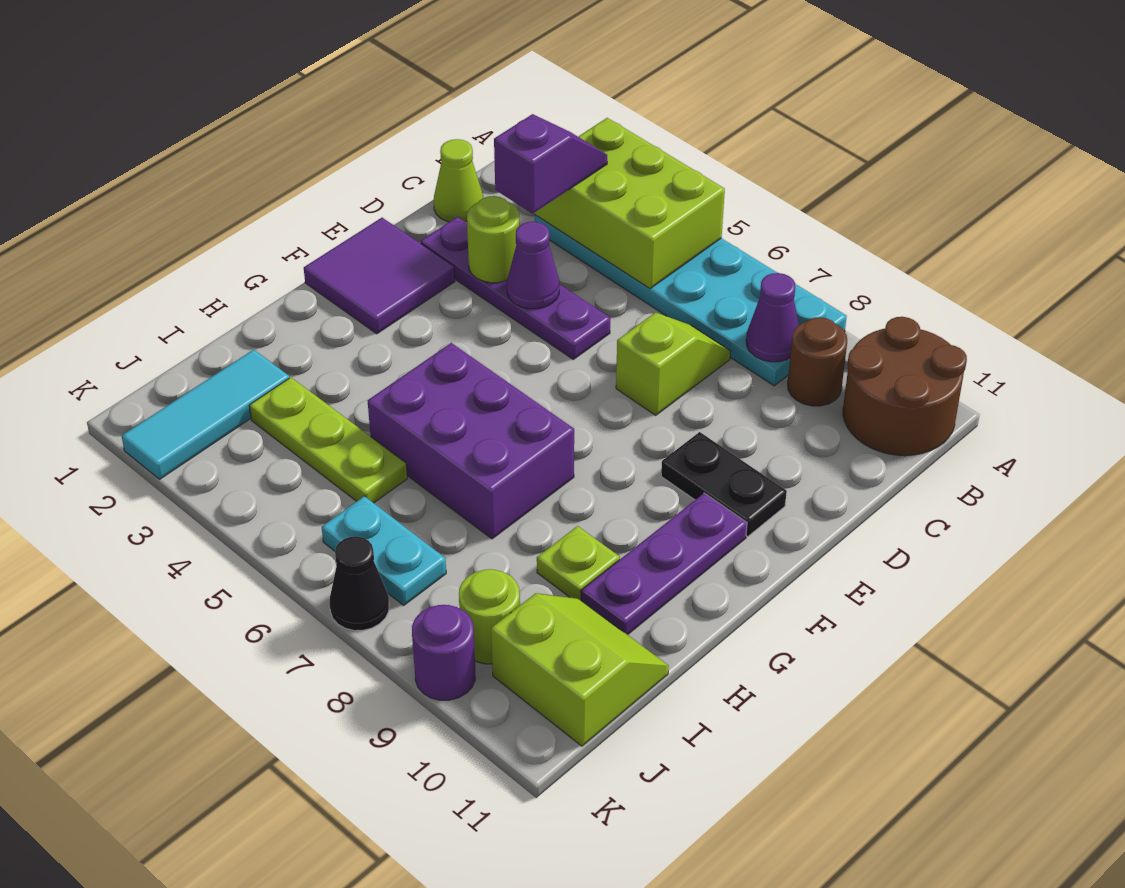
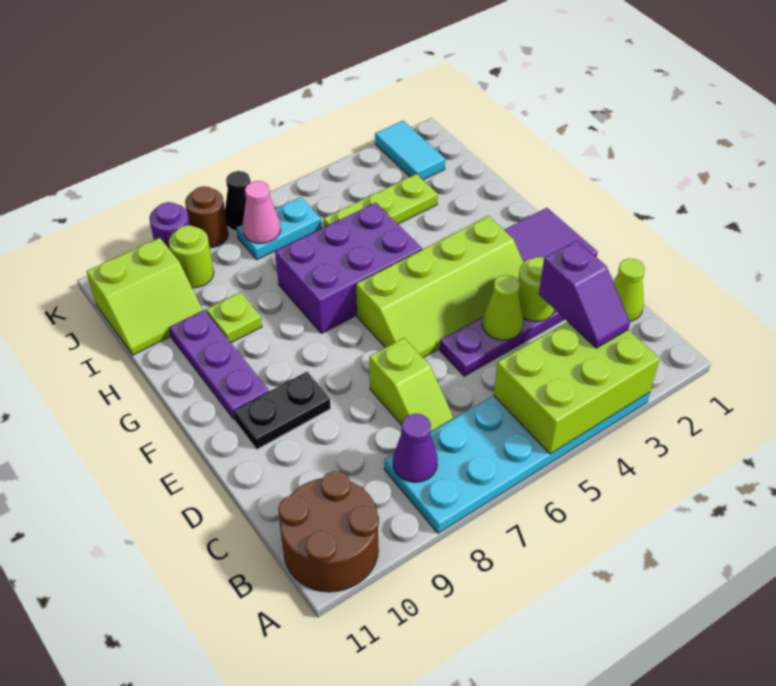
brown 1x1 round brick [788,317,847,406] -> brown 1x1 round brick moved to [185,186,228,248]
purple 1x1 cone [507,222,559,309] -> lime 1x1 cone [482,275,523,340]
none -> lime 2x4 slope [356,216,524,358]
cyan 1x3 tile [122,350,289,479] -> cyan 1x2 tile [375,121,445,180]
none -> pink 1x1 cone [242,181,281,243]

